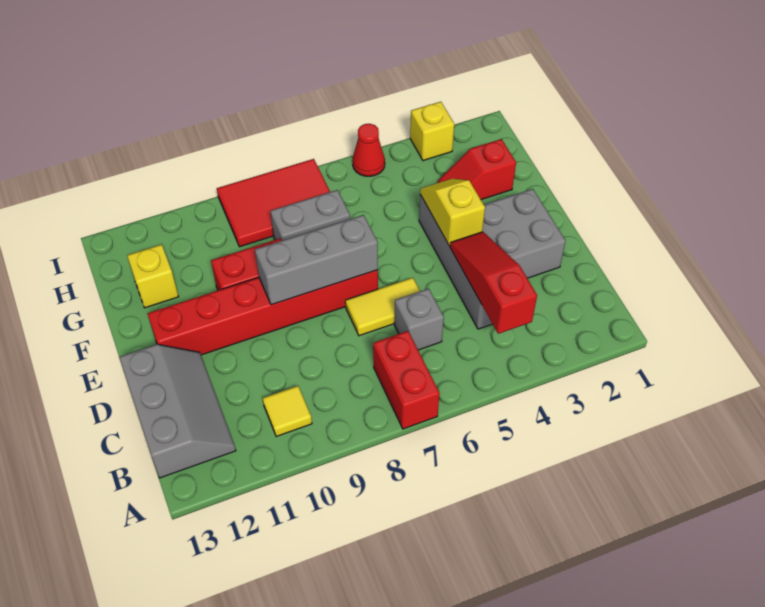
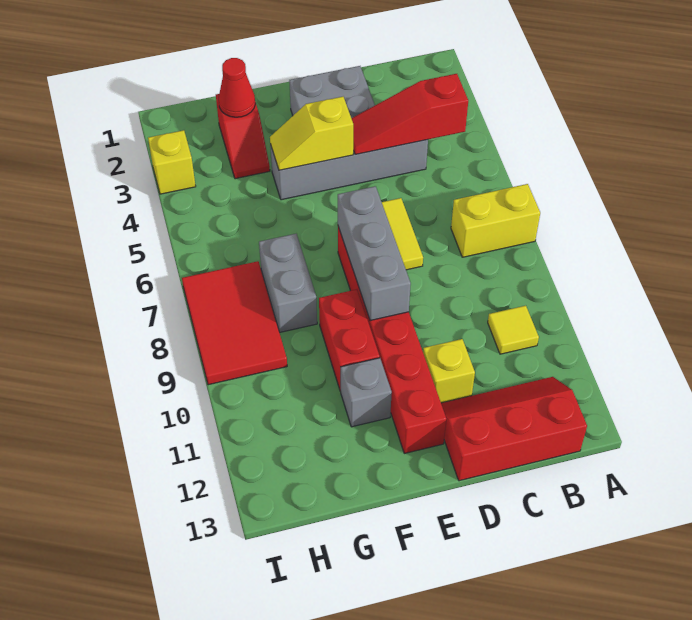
red 1x2 brick [373,331,440,429] -> yellow 1x2 brick [451,184,540,257]
grey 2x3 slope [119,344,236,478] -> red 2x3 slope [441,377,587,481]
grey 1x1 brick [394,289,444,350] -> grey 1x1 brick moved to [341,358,392,427]
yellow 1x1 brick [127,244,179,308] -> yellow 1x1 brick moved to [423,339,475,403]
red 1x1 cone [352,124,385,176] -> red 1x1 cone moved to [219,58,255,117]

